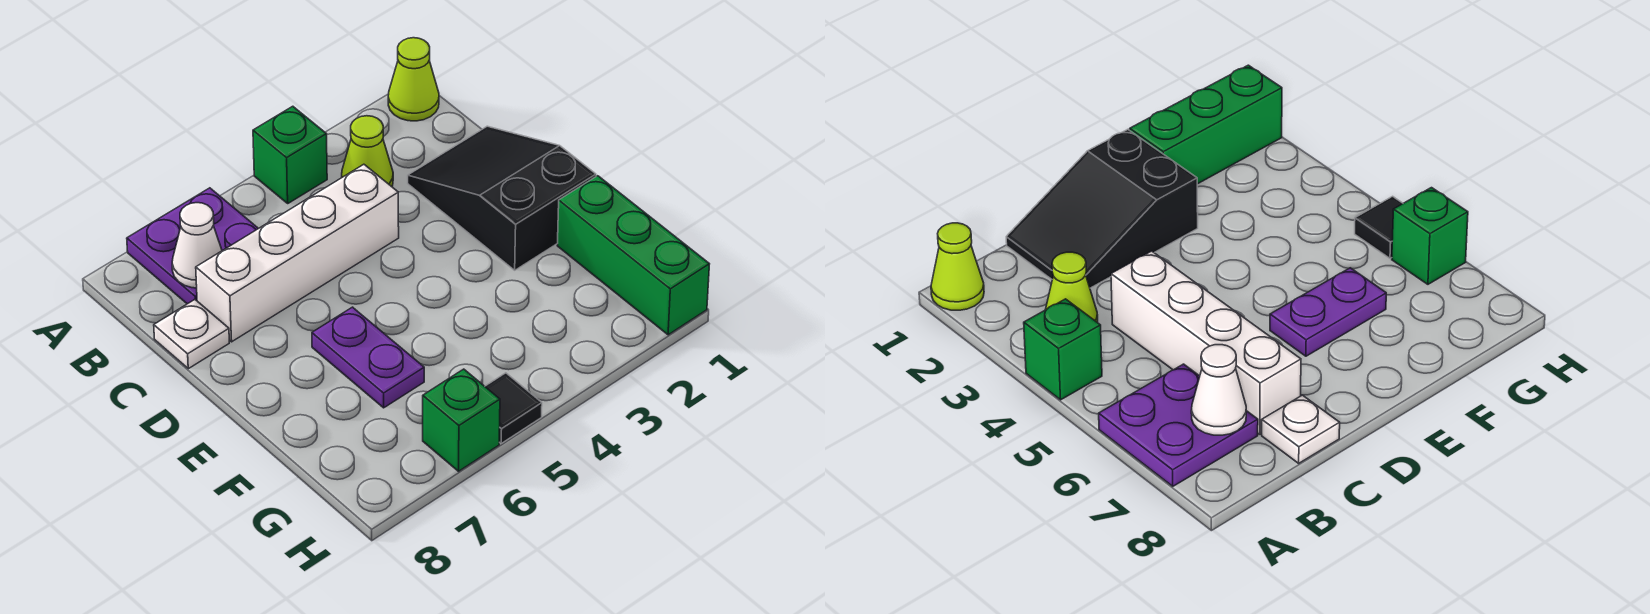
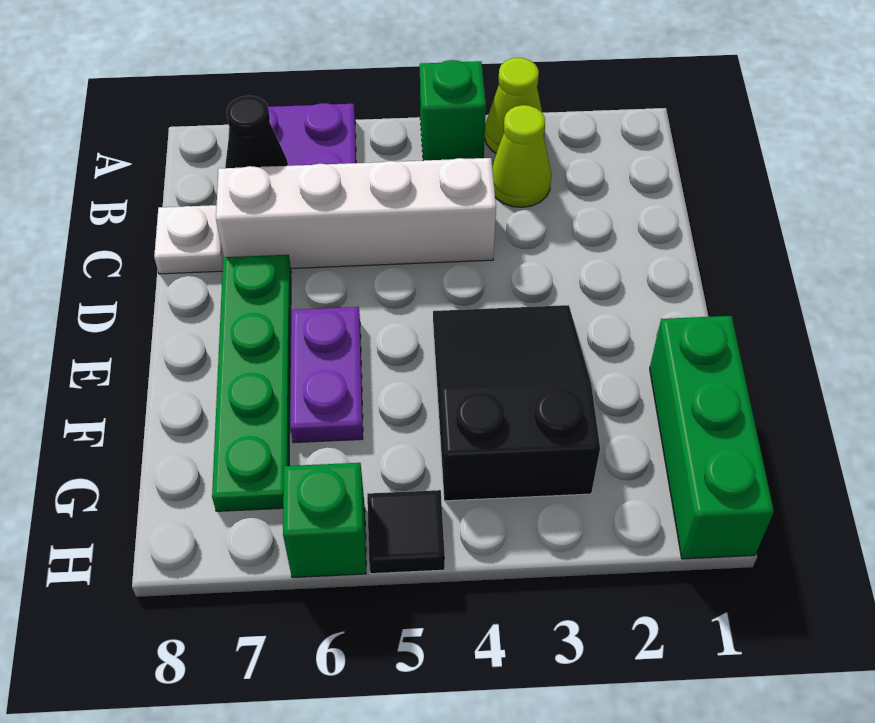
lime 1x1 cone [388,38,439,121] -> lime 1x1 cone moved to [485,58,545,153]
white 1x1 cone [172,203,222,288] -> black 1x1 cone [225,96,288,168]
black 2x3 slope [408,126,596,270] -> black 2x3 slope moved to [433,305,600,501]
none -> green 1x4 plate [212,255,291,511]

